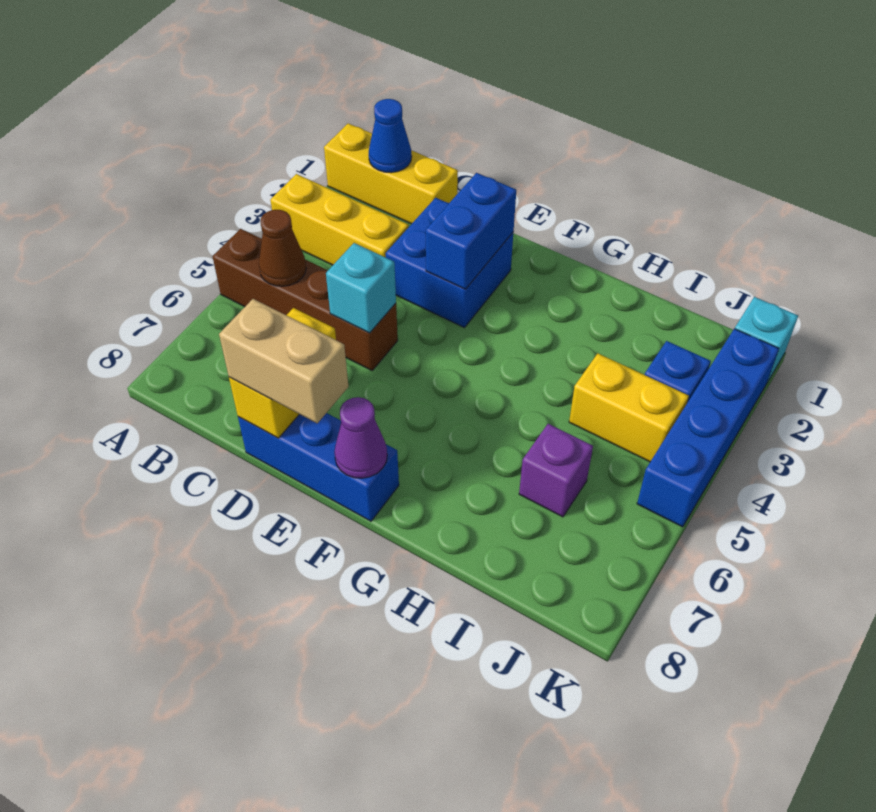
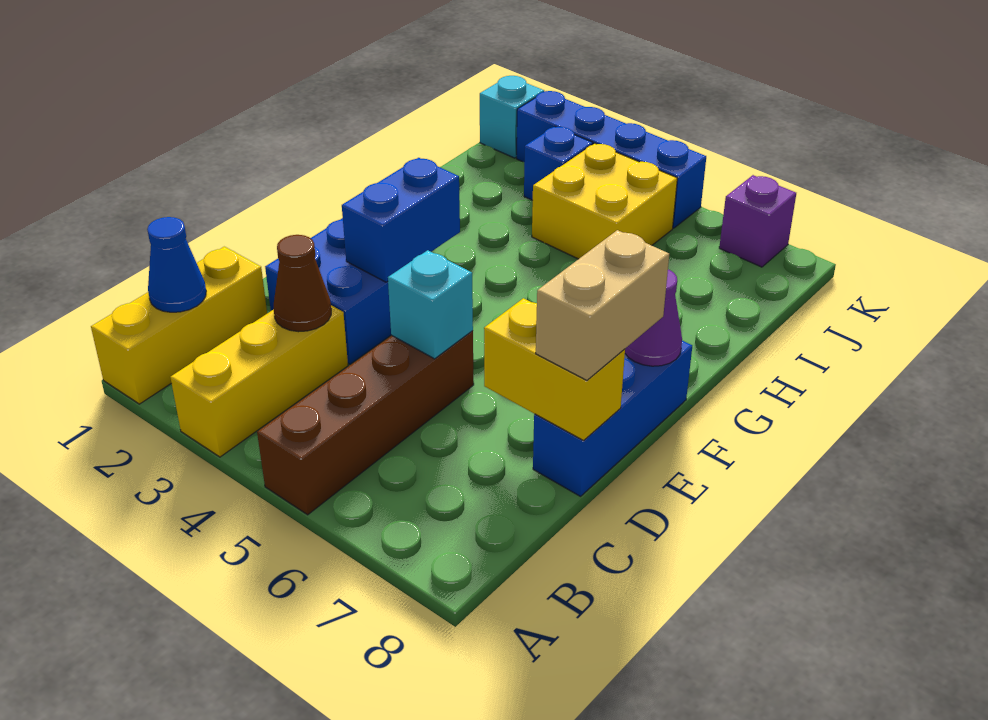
brown 1x1 cone [259,210,306,286] -> brown 1x1 cone moved to [274,235,331,332]
blue 1x2 brick [426,173,516,289] -> blue 1x2 brick turned to [342,158,460,282]
yellow 1x2 brick [569,354,689,462] -> yellow 2x2 brick [532,143,677,259]
purple 1x1 brick [519,424,593,517] -> purple 1x1 brick moved to [719,175,796,267]

